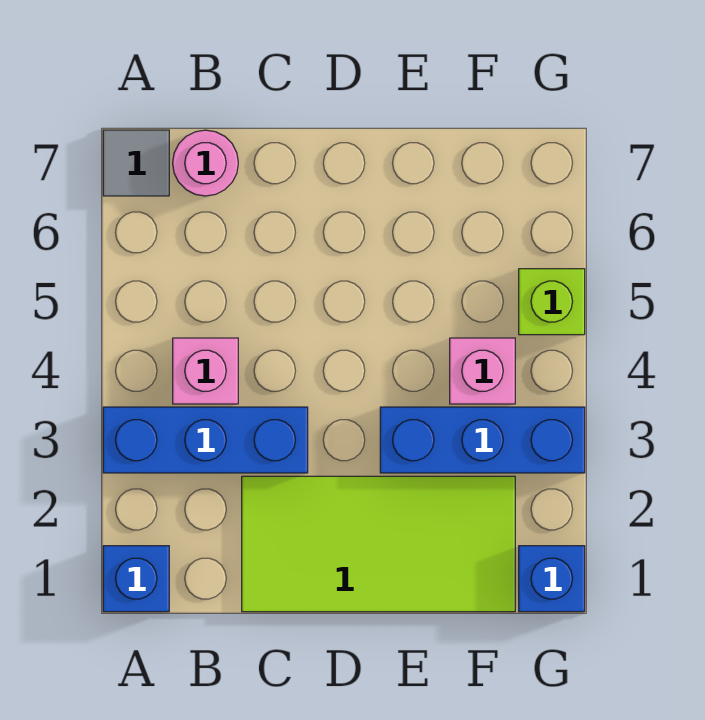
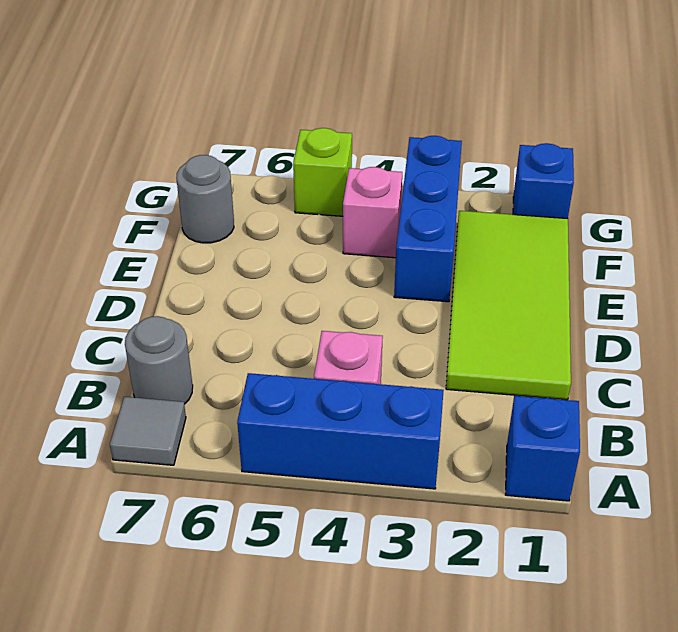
blue 1x3 brick [103,407,308,473] -> blue 1x3 brick turned to [237,373,444,489]
pink 1x1 round brick [173,130,238,196] -> grey 1x1 round brick [125,316,193,404]
none -> grey 1x1 round brick [176,155,234,243]

